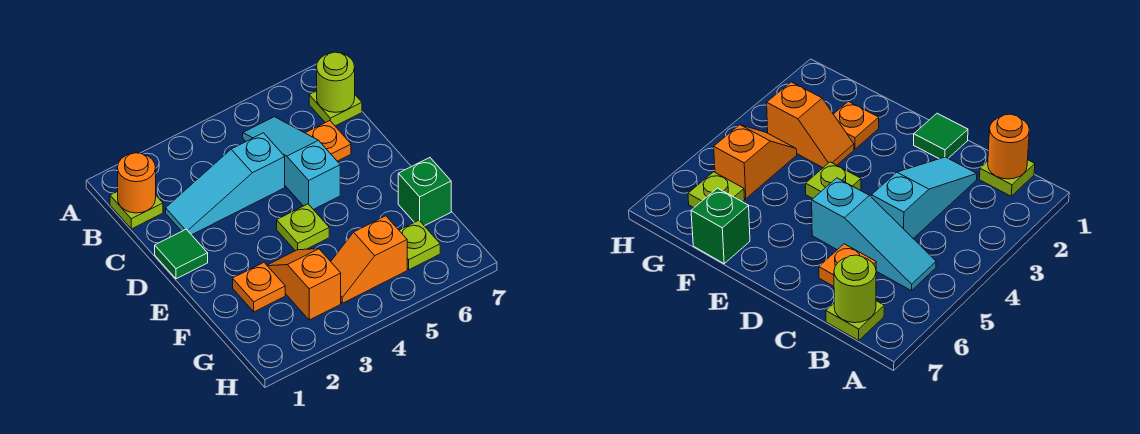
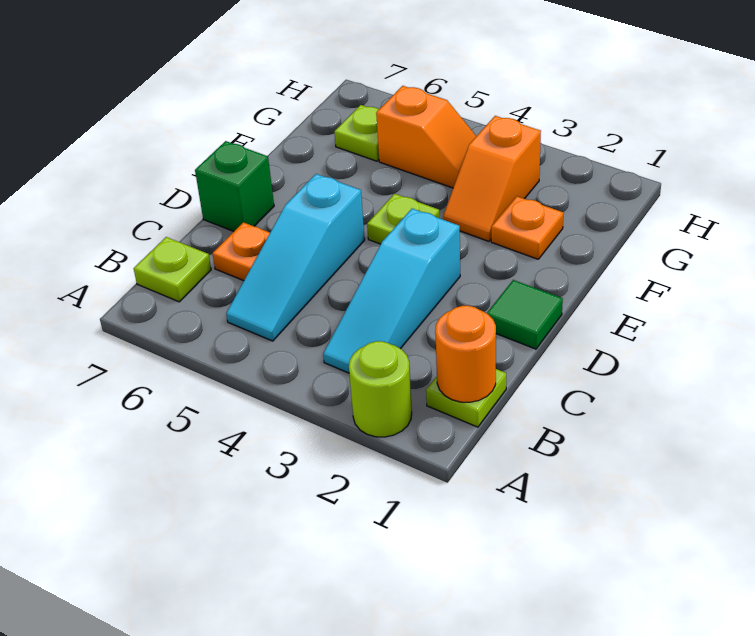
lime 1x1 round brick [317,52,355,112] -> lime 1x1 round brick moved to [349,341,412,437]
cyan 1x3 slope [166,133,285,235] -> cyan 1x3 slope turned to [323,209,460,373]
green 1x1 brick [398,158,451,226] -> green 1x1 brick moved to [195,141,274,231]

